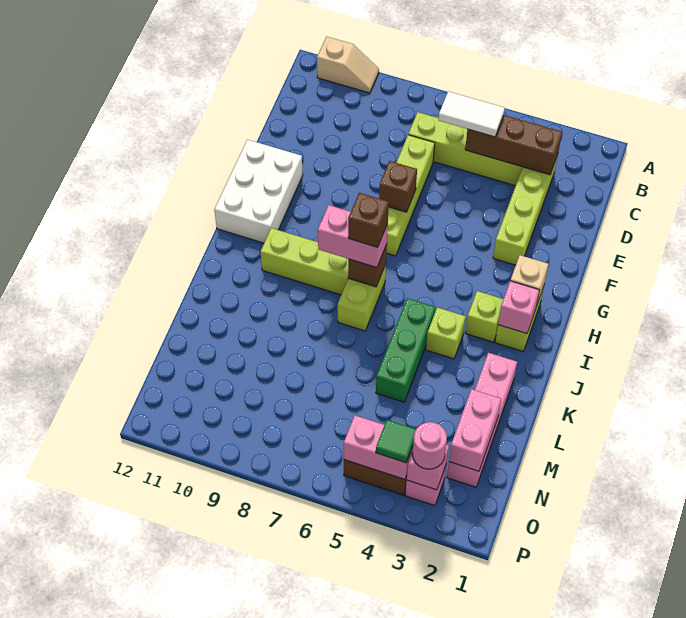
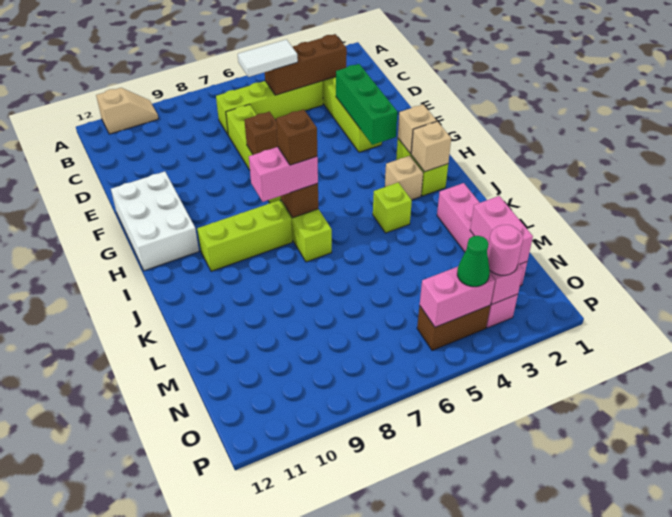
pink 1x1 brick [498,281,539,334] -> tan 1x1 brick [411,121,451,172]
lime 1x1 brick [465,291,503,342] -> tan 1x1 brick [385,156,423,200]
green 1x3 brick [376,298,436,402] -> green 1x3 brick moved to [336,64,397,145]
green 1x1 tile [376,420,416,463] -> green 1x1 cone [457,236,490,287]

